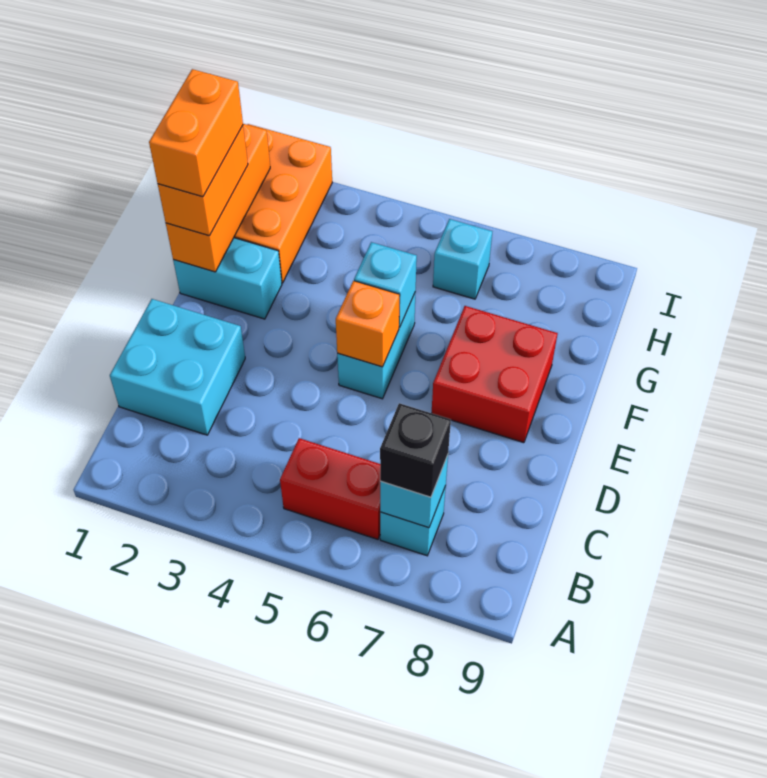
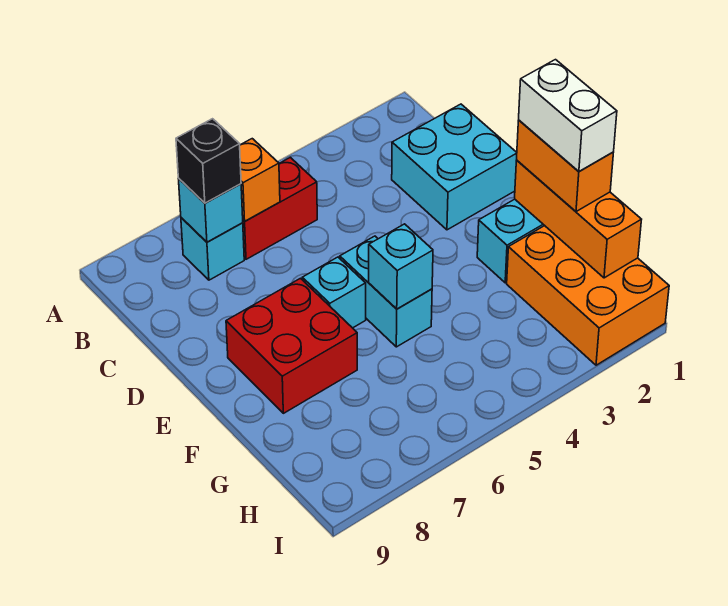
orange 1x1 brick [336,281,400,367] -> orange 1x1 brick moved to [240,139,280,221]
orange 1x2 brick [149,69,243,197] -> white 1x2 brick [519,60,617,172]
cyan 1x1 brick [433,219,492,299] -> cyan 1x1 brick moved to [302,257,366,328]

